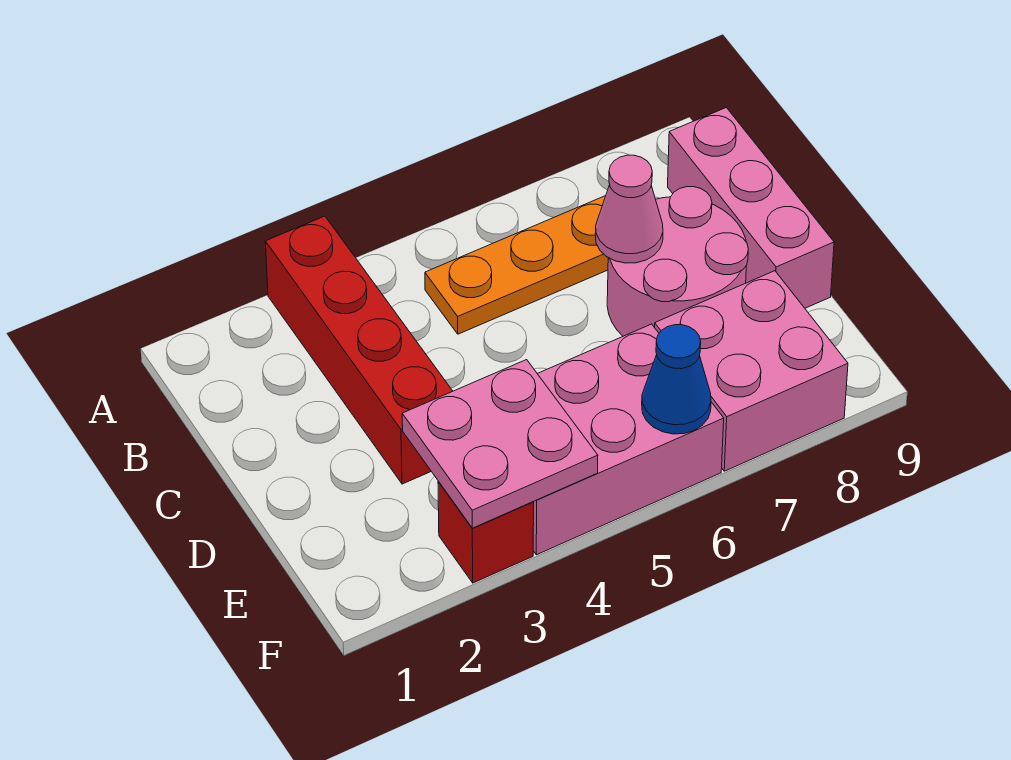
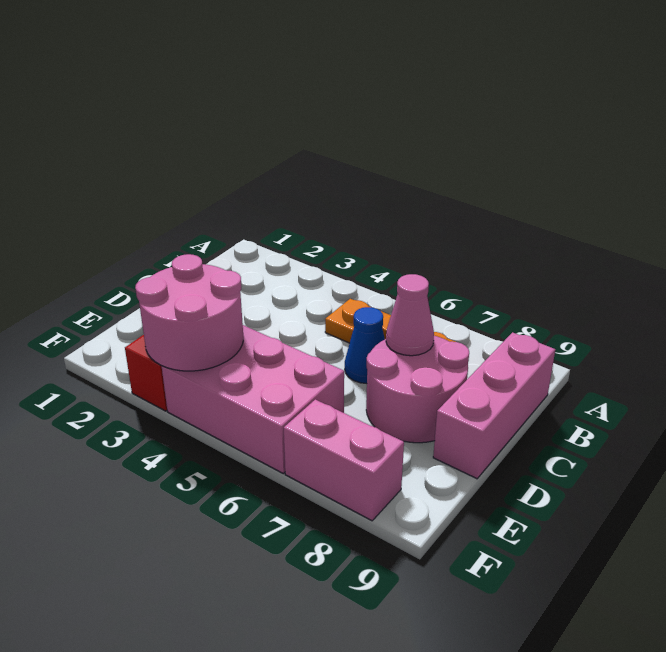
red 1x4 brick [265,216,453,484] -> none
pink 2x2 plate [402,360,598,528] -> pink 2x2 round brick [135,254,243,371]
pink 2x2 brick [655,271,848,471] -> pink 1x2 brick [284,399,404,521]
blue 1x1 cone [642,325,711,434] -> blue 1x1 cone moved to [345,307,385,383]

